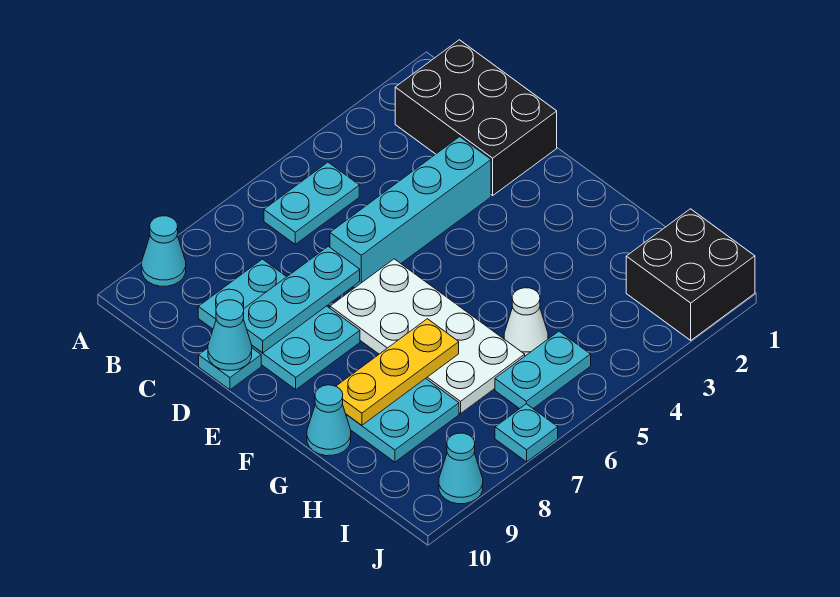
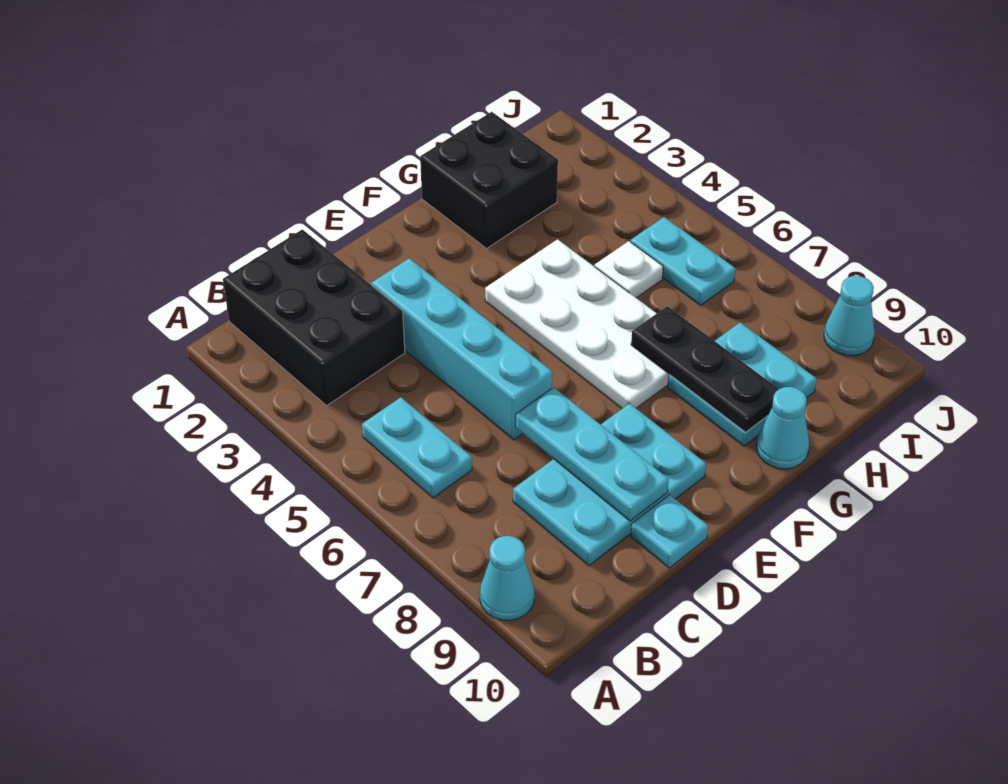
black 2x3 brick [395,40,557,195] -> black 2x3 brick turned to [223,229,405,406]
cyan 1x1 cone [208,300,252,370] -> none
white 2x4 plate [330,259,525,414] -> white 2x4 plate turned to [485,239,669,409]
yellow 1x3 plate [336,319,459,425] -> black 1x3 plate [631,306,779,432]
white 1x1 cone [504,288,548,356] -> white 1x1 plate [595,241,663,298]
black 2x2 brick [626,209,755,340] -> black 2x2 brick moved to [420,112,558,248]
cyan 1x1 plate [495,404,558,462] -> none

